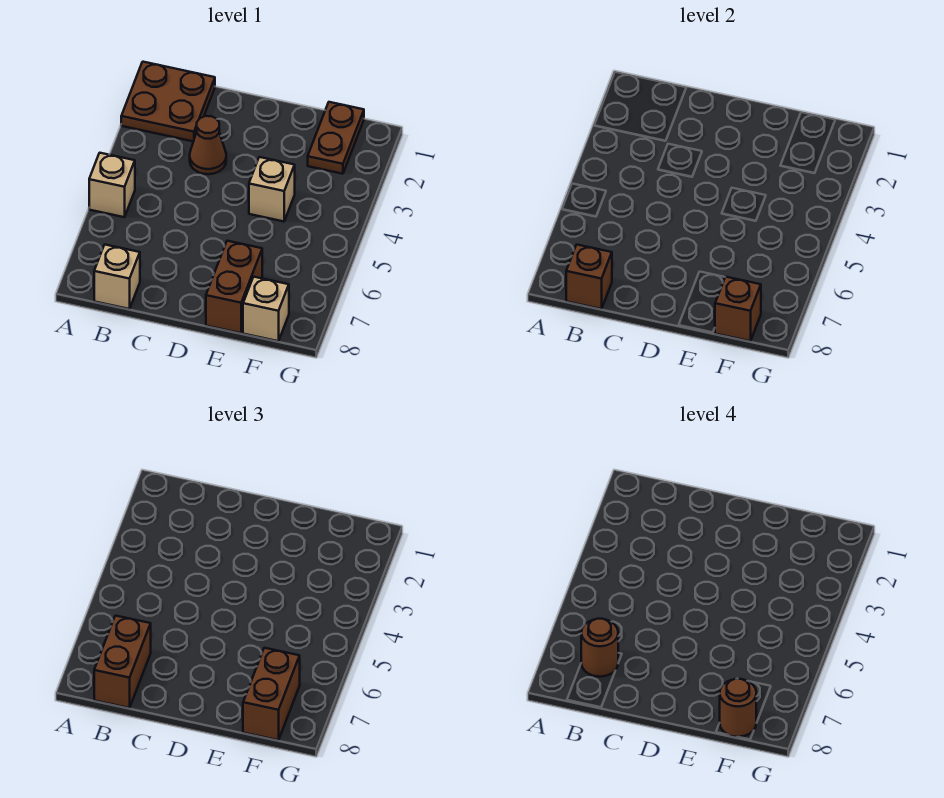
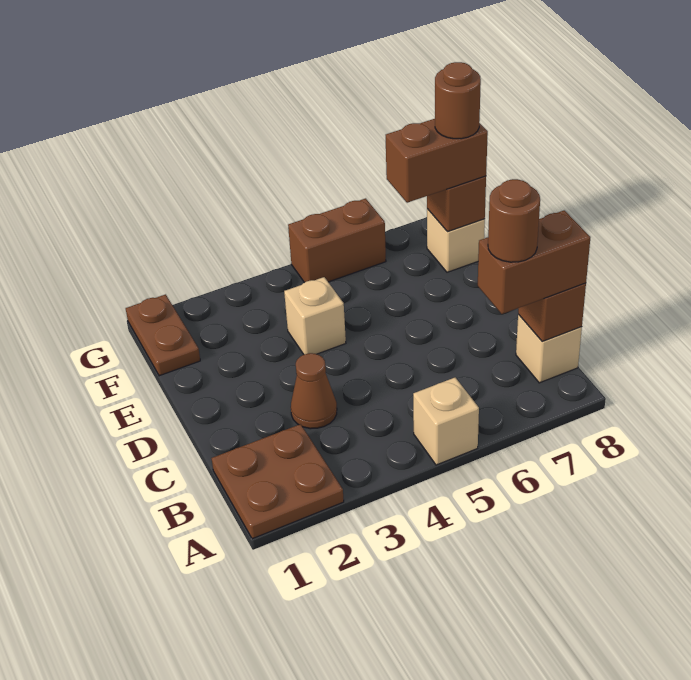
brown 1x2 brick [206,241,262,333] -> brown 1x2 brick moved to [288,198,386,283]
brown 1x2 plate [308,102,364,174] -> brown 1x2 plate turned to [126,294,200,376]

